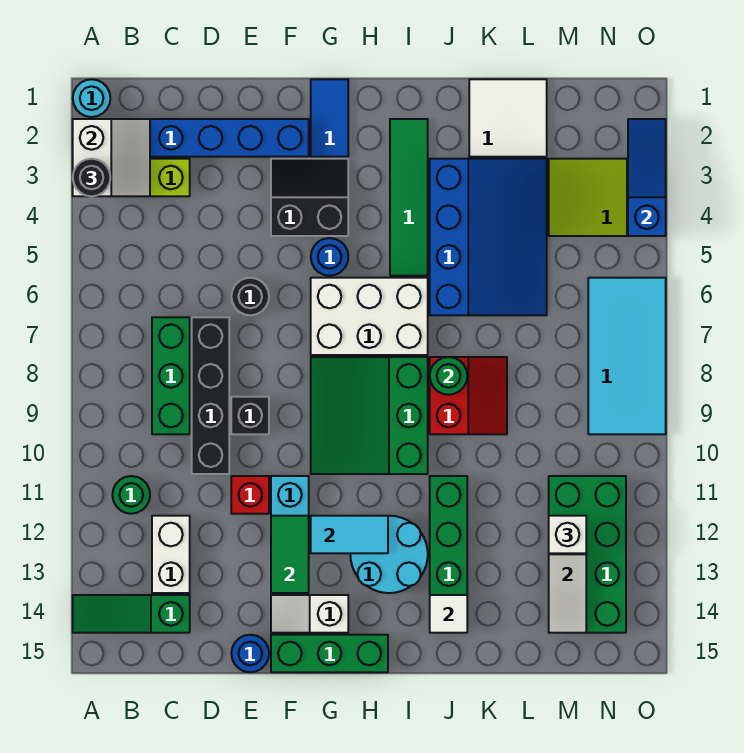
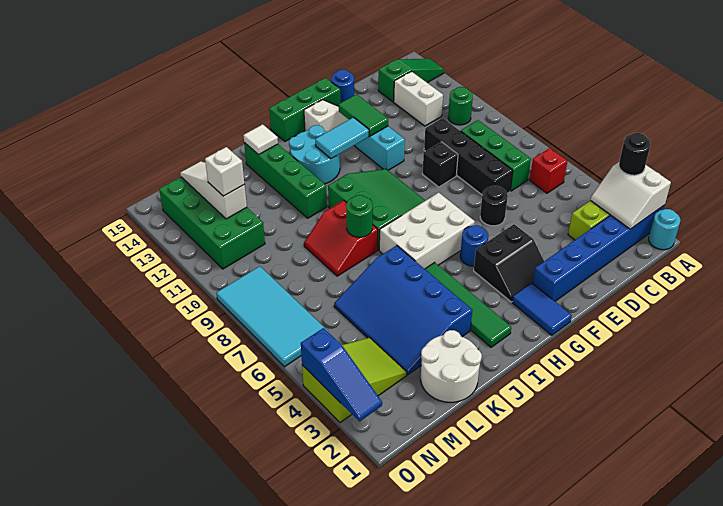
red 1x1 brick [231,476,269,514] -> red 1x1 brick moved to [530,148,568,193]
white 2x2 tile [469,79,547,157] -> white 2x2 round brick [421,330,482,402]

